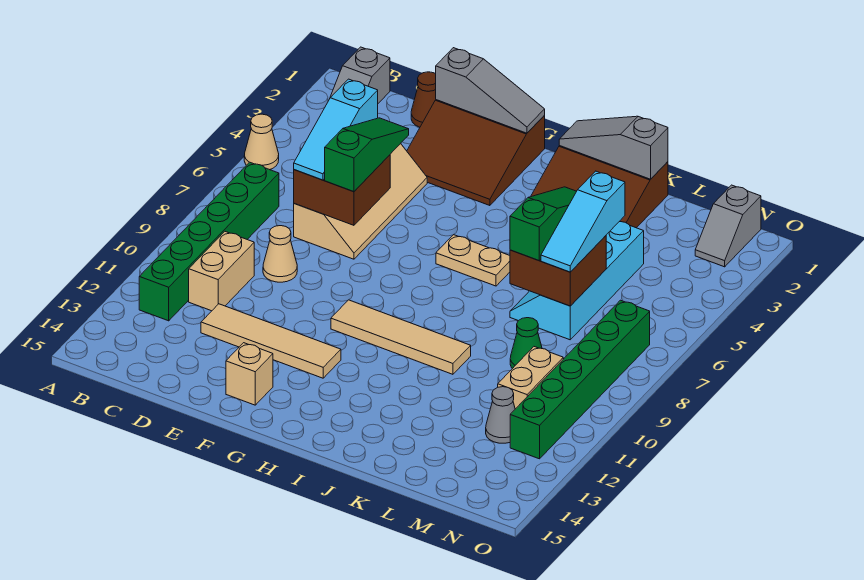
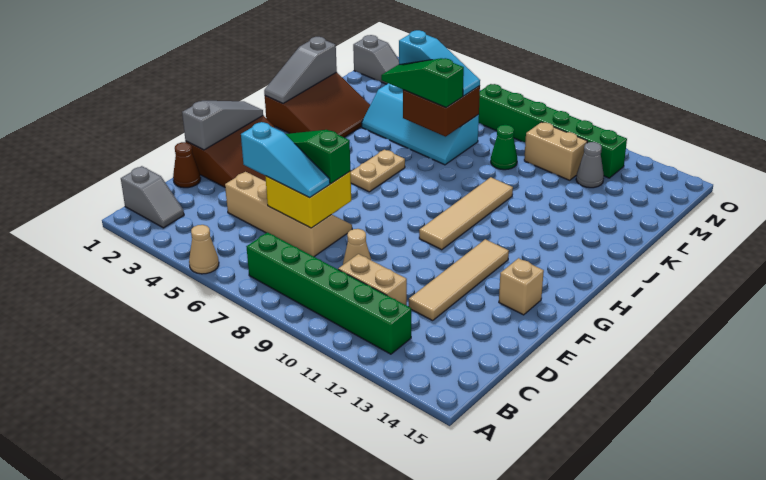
brown 2x2 brick [294,155,390,225] -> yellow 2x2 brick [265,172,351,228]

